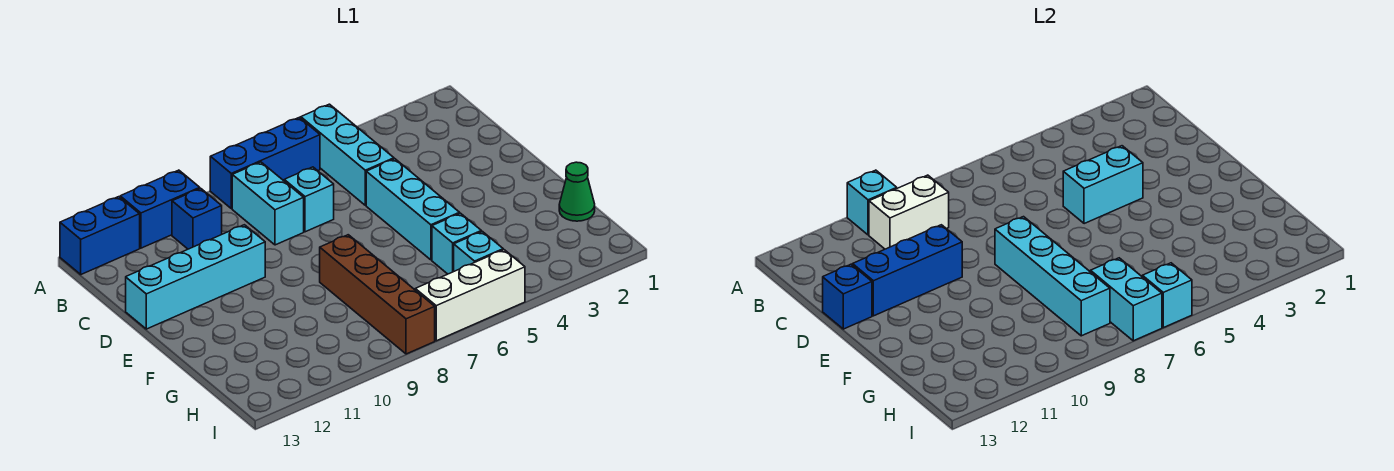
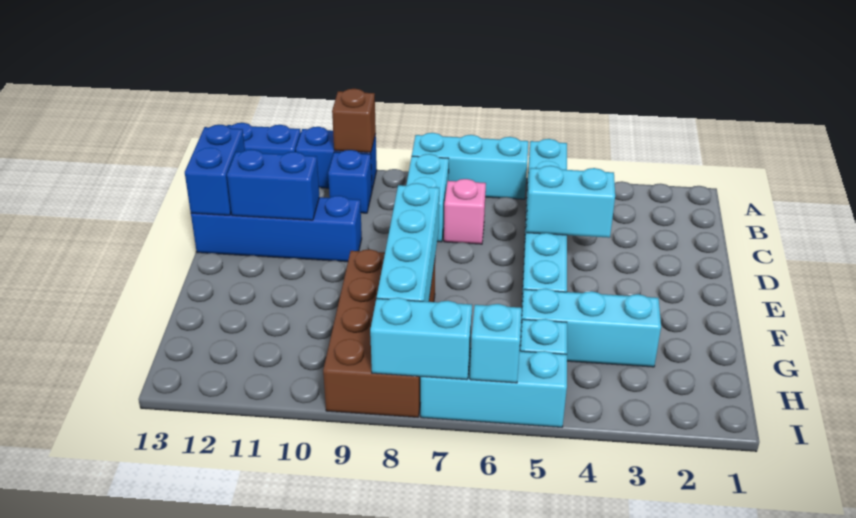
blue 1x3 brick [210,117,320,209] -> cyan 1x3 brick [412,133,528,199]
cyan 1x1 brick [847,170,897,235] -> brown 1x1 brick [332,89,376,153]
white 1x2 brick [869,175,949,249] -> none
cyan 1x1 brick [284,167,334,232] -> pink 1x1 brick [444,179,486,244]
cyan 1x4 brick [126,225,265,329] -> blue 1x4 brick [191,196,362,262]
blue 1x3 brick [853,225,962,316] -> blue 1x2 brick [227,150,319,220]
blue 1x1 brick [823,264,872,329] -> blue 1x2 brick [185,125,245,215]
brown 1x4 brick [320,235,435,354] -> brown 2x4 brick [323,249,435,417]
green 1x1 cone [559,162,595,221] -> none
cyan 1x1 brick [432,213,481,274] -> cyan 1x3 brick [520,289,661,367]
cyan 1x2 brick [1091,258,1162,341] -> cyan 1x2 brick turned to [370,298,472,380]
white 1x3 brick [415,250,525,341] -> cyan 1x3 brick [421,349,567,427]

